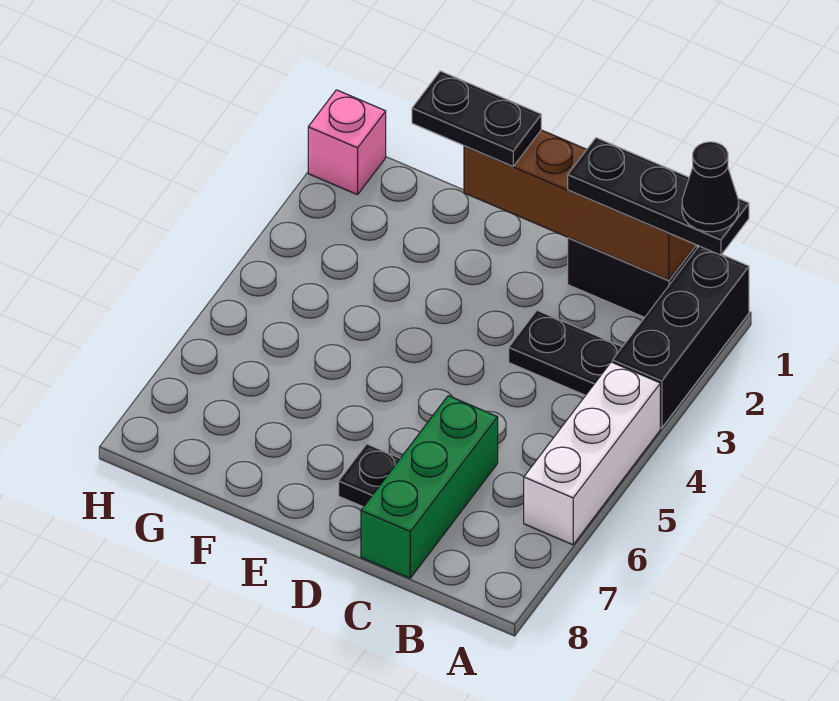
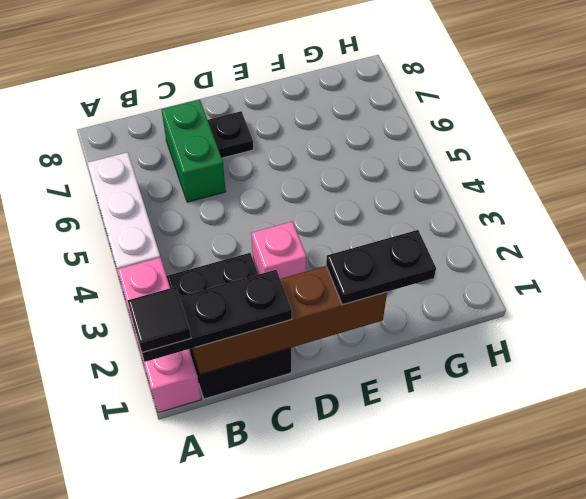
black 1x3 brick [612,246,749,428] -> pink 1x3 brick [118,257,201,413]
black 1x1 cone [682,142,739,232] -> black 1x1 tile [128,287,191,352]
green 1x3 brick [361,396,498,578] -> green 1x2 brick [161,100,226,202]
pink 1x1 brick [308,90,386,195] -> pink 1x1 brick moved to [251,222,306,279]

